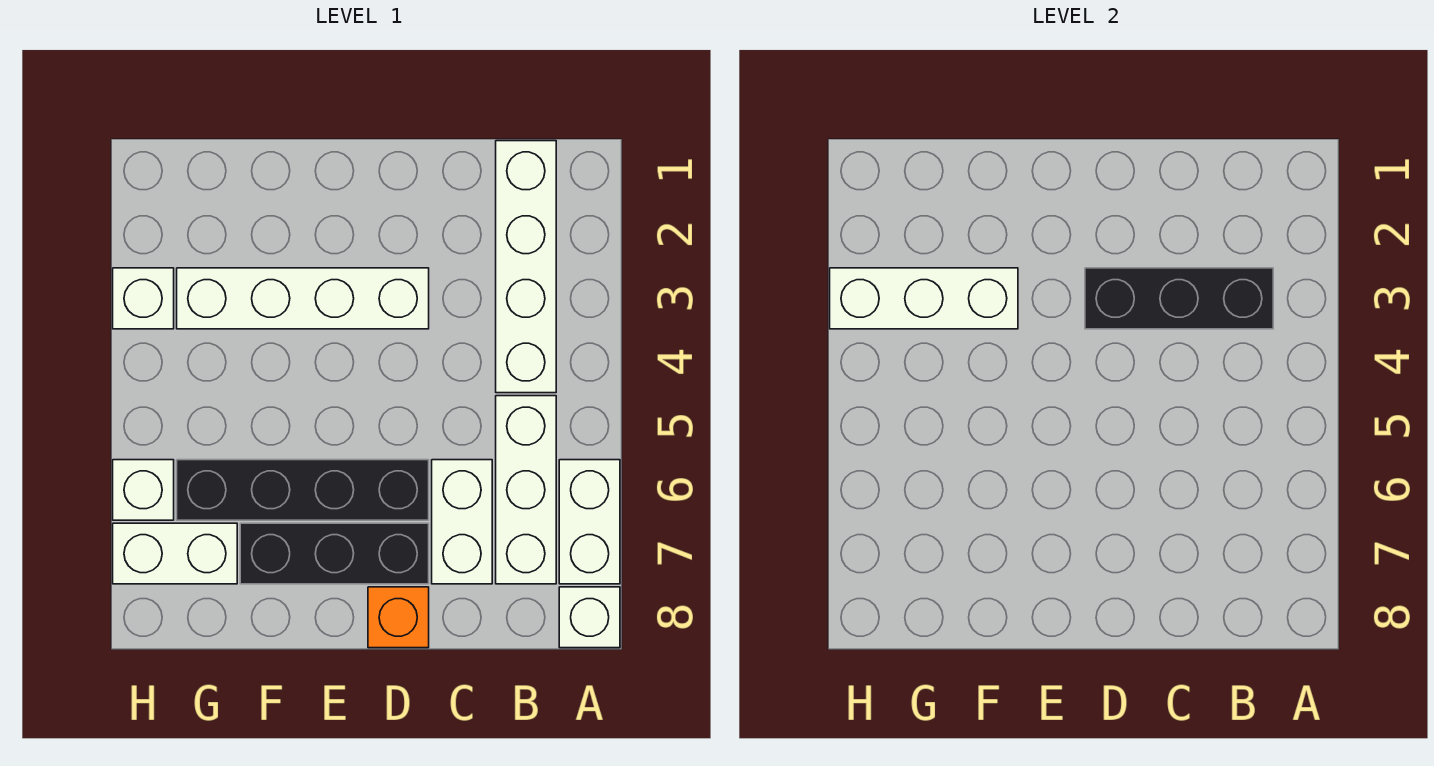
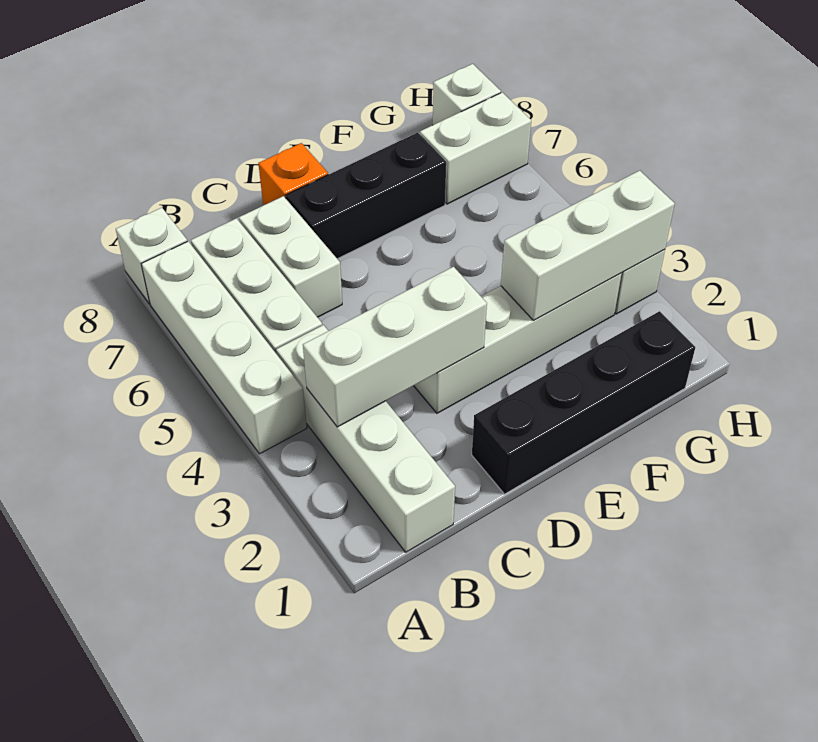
white 1x2 brick [559,460,620,584] -> white 1x4 brick [142,241,307,454]
black 1x3 brick [1085,268,1273,329] -> white 1x3 brick [303,267,487,427]
black 1x4 brick [177,460,429,520] -> black 1x4 brick moved to [472,311,695,494]
white 1x1 brick [113,460,174,520] -> white 1x1 brick moved to [433,64,501,125]

